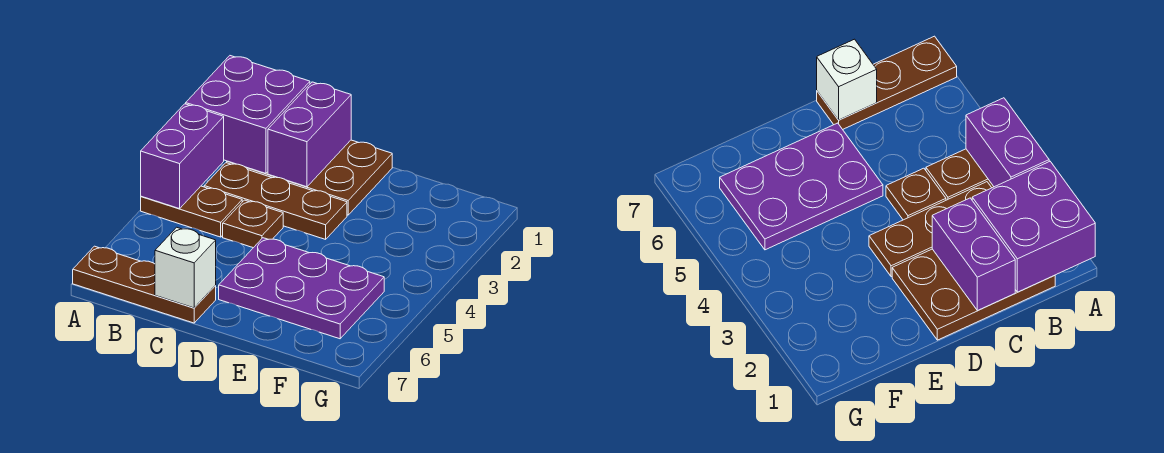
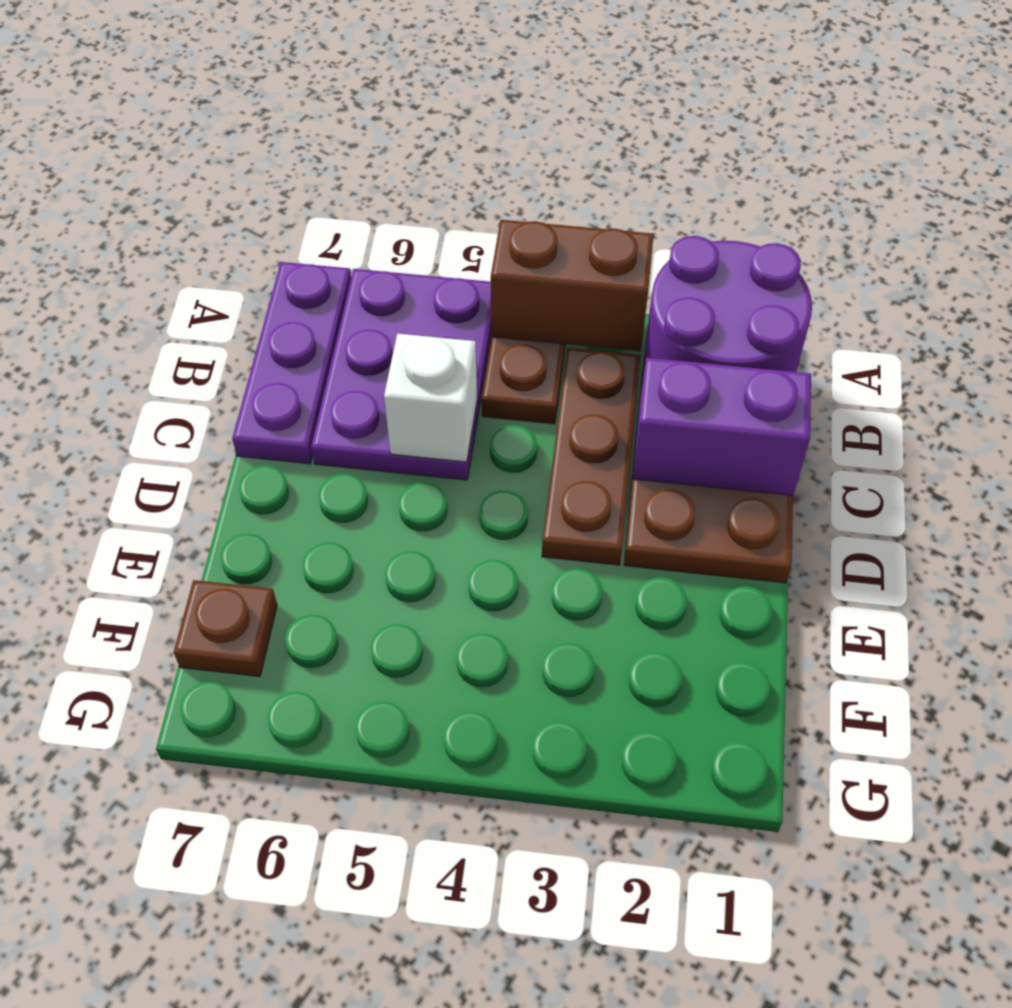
purple 2x2 brick [186,56,310,173] -> purple 2x2 round brick [645,236,812,372]
purple 1x2 brick [141,104,224,209] -> brown 1x2 brick [491,220,654,351]
brown 1x3 plate [73,246,216,323] -> purple 1x3 plate [232,262,351,464]
brown 1x1 plate [223,200,283,248] -> brown 1x1 plate moved to [174,580,277,677]
white 1x1 brick [155,227,216,308] -> white 1x1 brick moved to [384,333,477,462]
purple 2x3 plate [219,238,384,339] -> purple 2x3 plate moved to [311,269,492,480]

